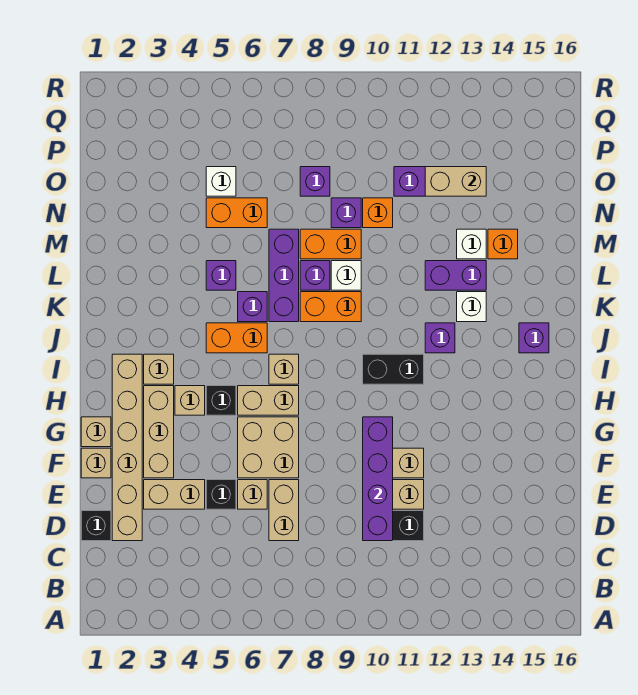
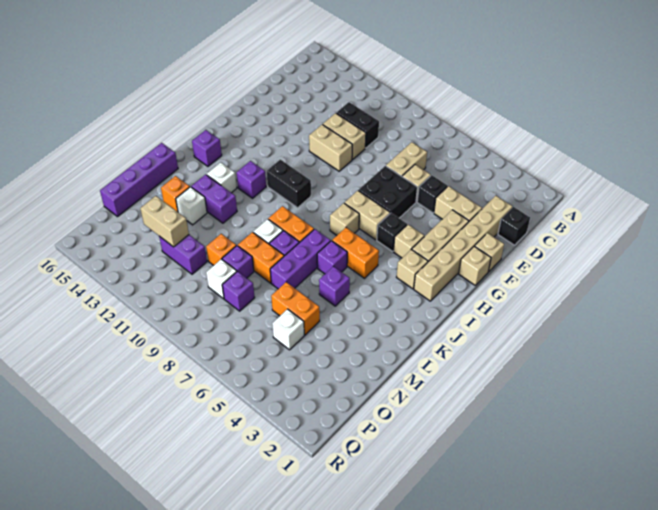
purple 1x4 brick [363,417,393,541] -> purple 1x4 brick moved to [100,143,178,217]
tan 2x2 brick [238,417,299,478] -> black 2x2 brick [358,166,417,218]
none -> white 1x1 brick [206,259,237,299]

